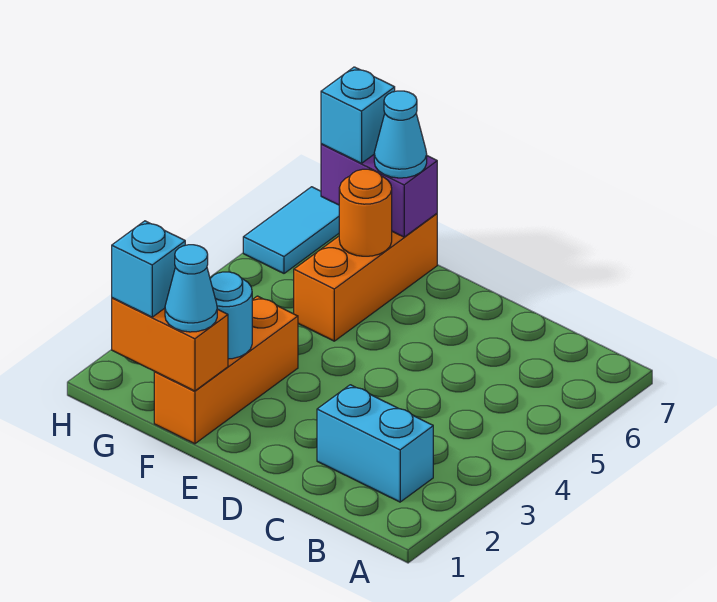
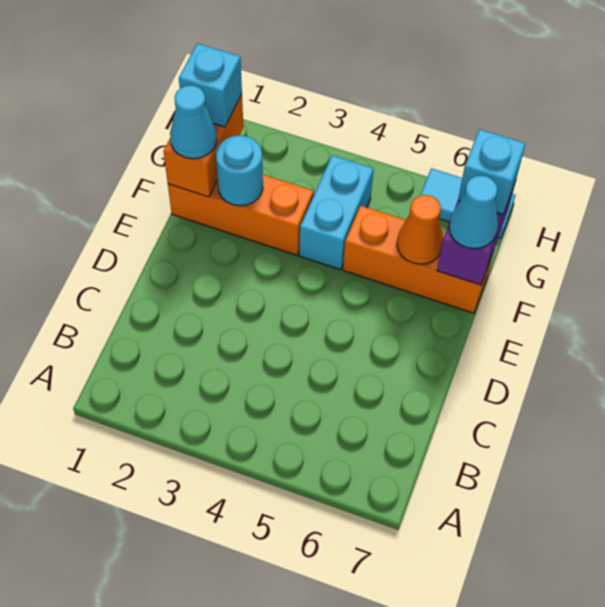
cyan 1x2 brick [317,385,433,502] -> cyan 1x2 brick moved to [299,155,374,270]
orange 1x1 round brick [339,169,392,256] -> orange 1x1 cone [397,195,443,264]

